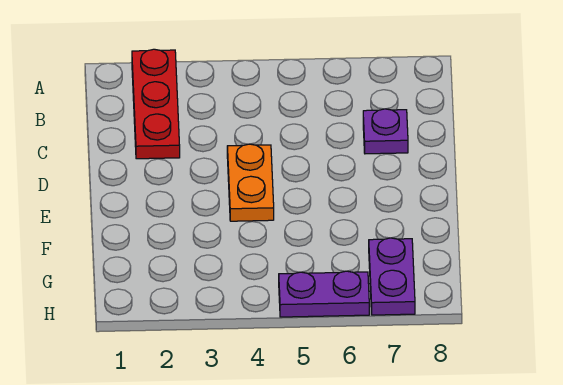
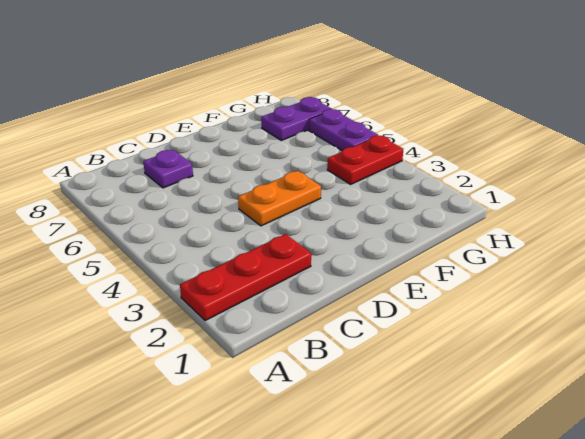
none -> red 1x2 plate [327,135,403,184]

